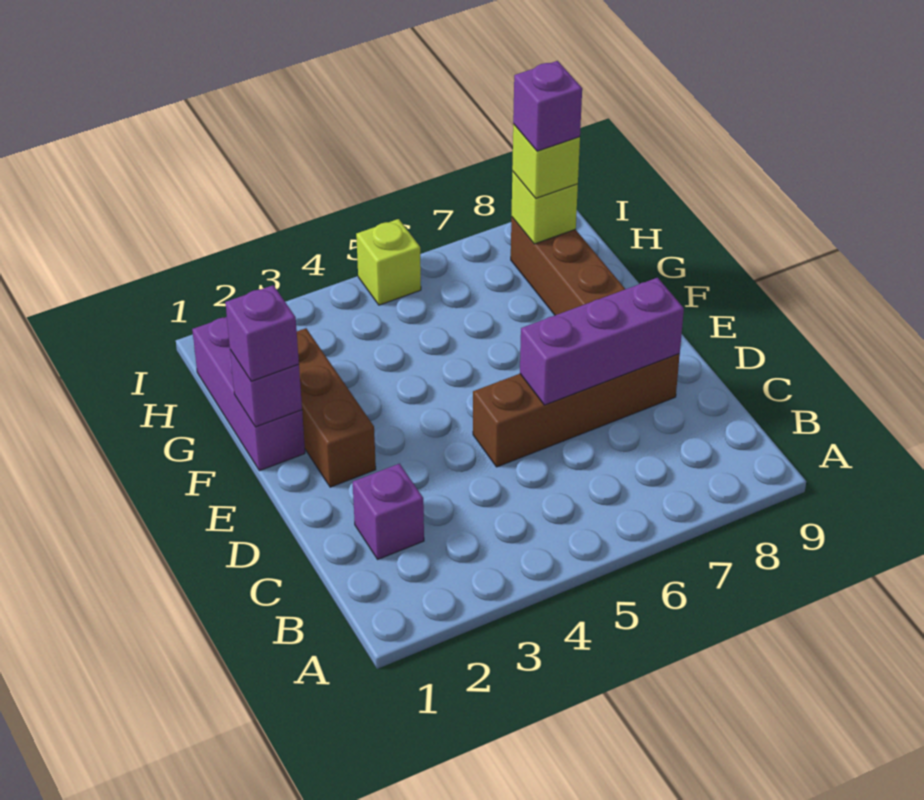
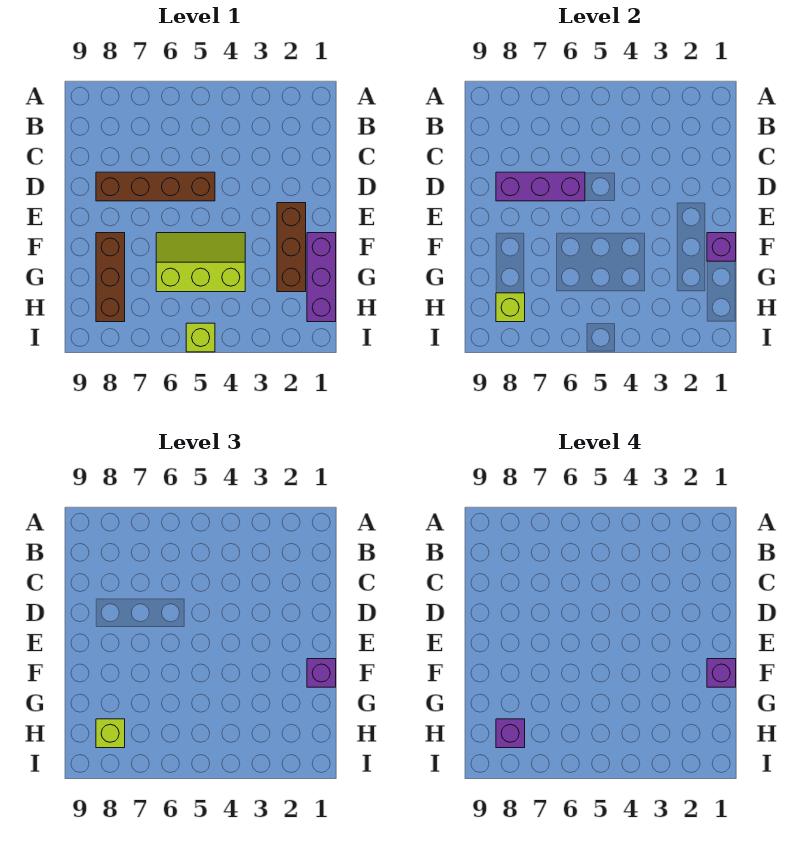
purple 1x1 brick [353,464,424,559] -> purple 1x1 brick moved to [707,659,736,687]
none -> lime 2x3 slope [156,233,245,292]

